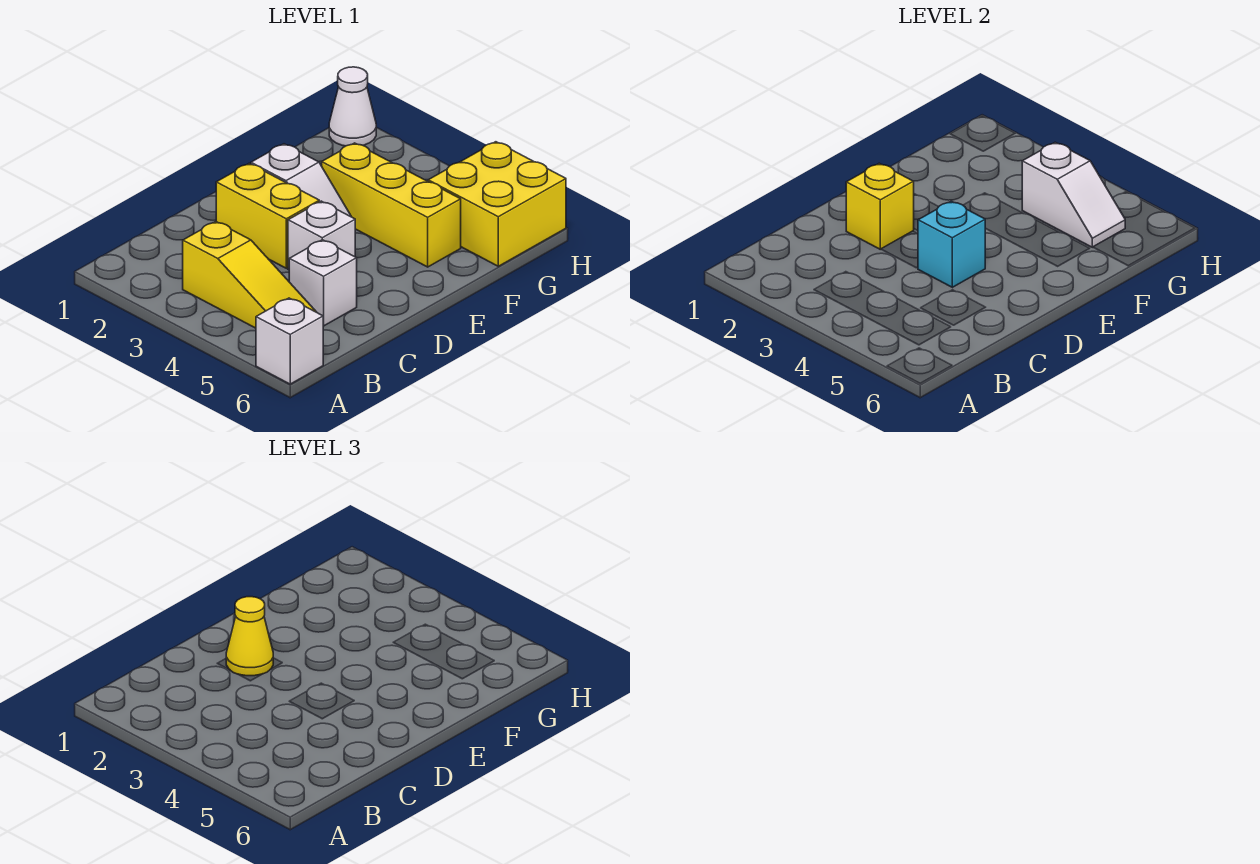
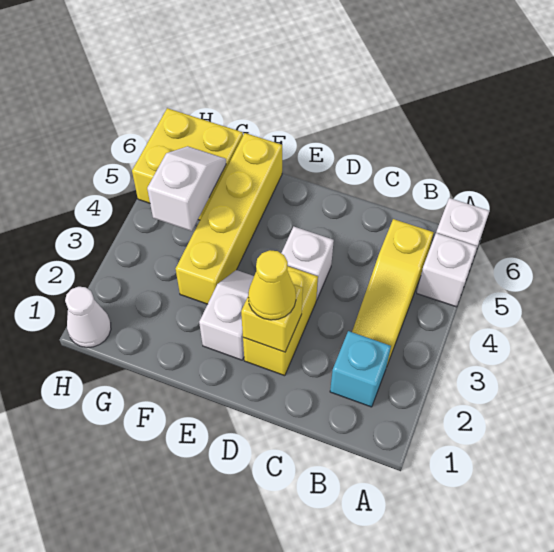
yellow 1x3 slope [183,222,316,328] -> yellow 1x3 slope turned to [352,219,434,365]
white 1x1 brick [289,240,357,326] -> white 1x1 brick moved to [417,233,477,307]
cyan 1x1 brick [918,201,985,287] -> cyan 1x1 brick moved to [330,331,391,407]
yellow 1x3 brick [322,143,461,267] -> yellow 1x4 brick [176,133,282,304]

